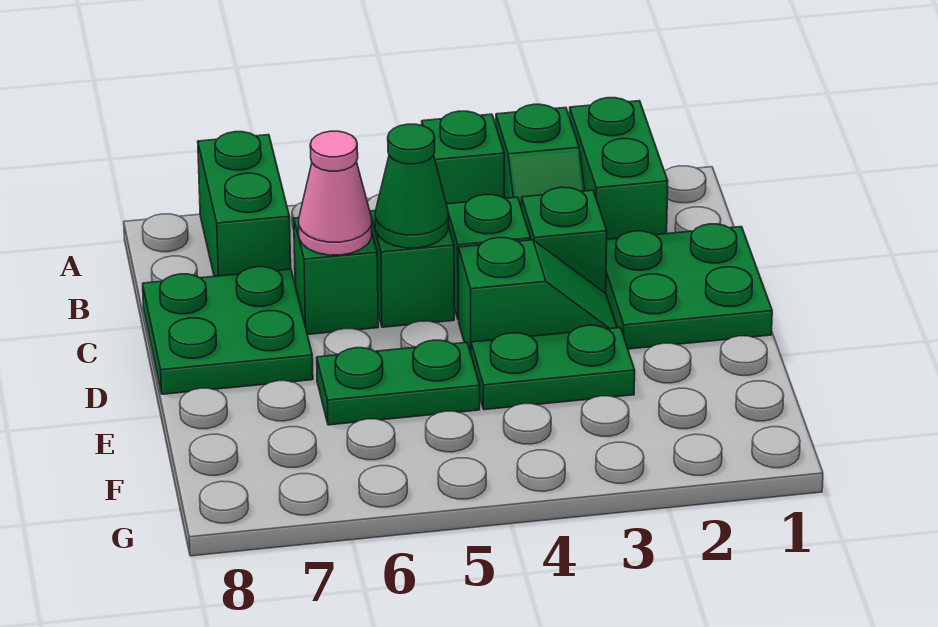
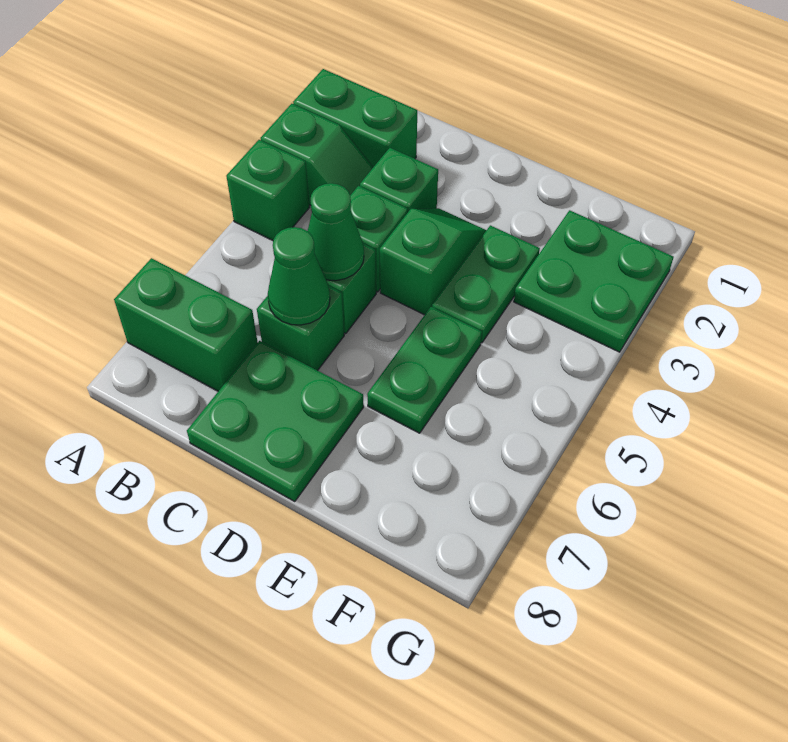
green 2x2 plate [606,224,772,349] -> green 2x2 plate moved to [514,210,673,352]
pink 1x1 cone [299,131,372,255] -> green 1x1 cone [268,227,330,325]

